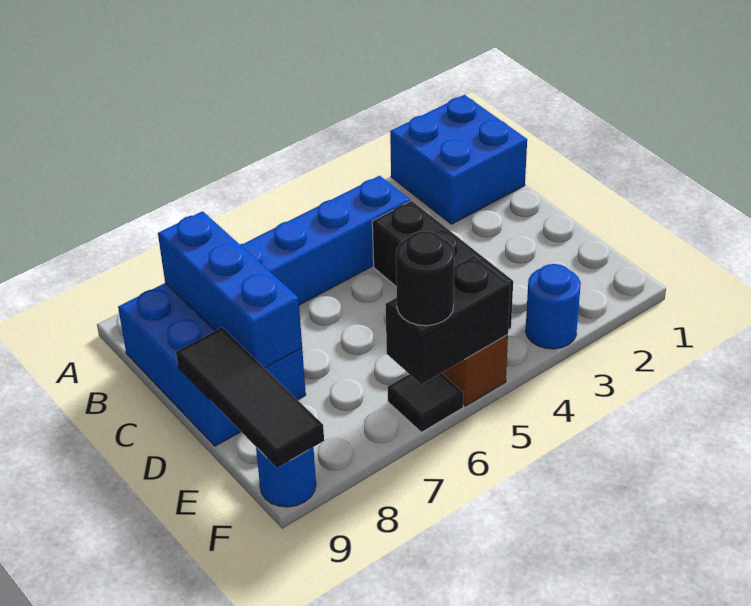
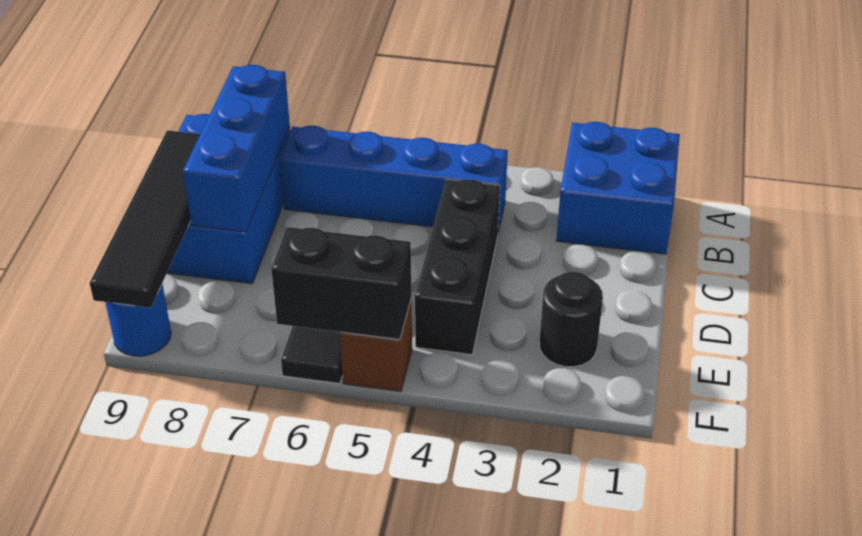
black 1x3 tile [176,328,324,468] -> black 1x4 tile [90,130,200,308]
blue 1x1 round brick [525,264,581,349] -> none
black 1x1 round brick [396,231,454,326] -> black 1x1 round brick moved to [540,272,603,367]

